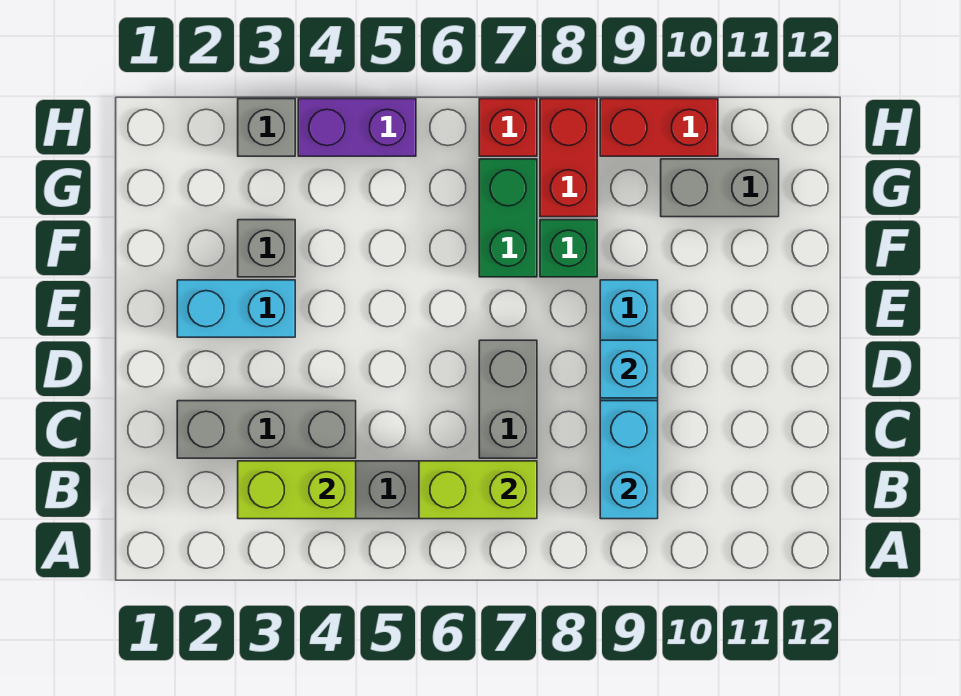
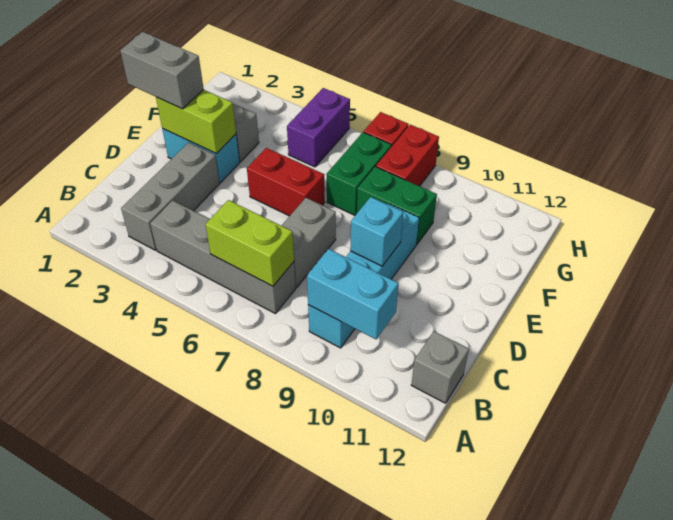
lime 1x2 brick [238,461,356,519] -> lime 1x2 brick moved to [156,90,236,154]
cyan 1x2 brick [600,401,658,519] -> cyan 1x2 brick turned to [307,249,398,339]
grey 1x3 brick [177,401,356,458] -> grey 1x3 brick turned to [121,142,220,250]
green 1x1 brick [540,220,597,277] -> green 1x2 brick [357,167,437,244]
grey 1x2 brick [661,159,779,217] -> grey 1x2 brick moved to [120,32,204,109]
grey 1x1 brick [238,99,295,156] -> grey 1x1 brick moved to [411,331,469,403]
purple 1x2 brick [298,99,416,156] -> purple 1x2 brick turned to [287,88,350,167]
red 1x2 brick [600,99,718,156] -> red 1x2 brick moved to [247,148,325,216]

